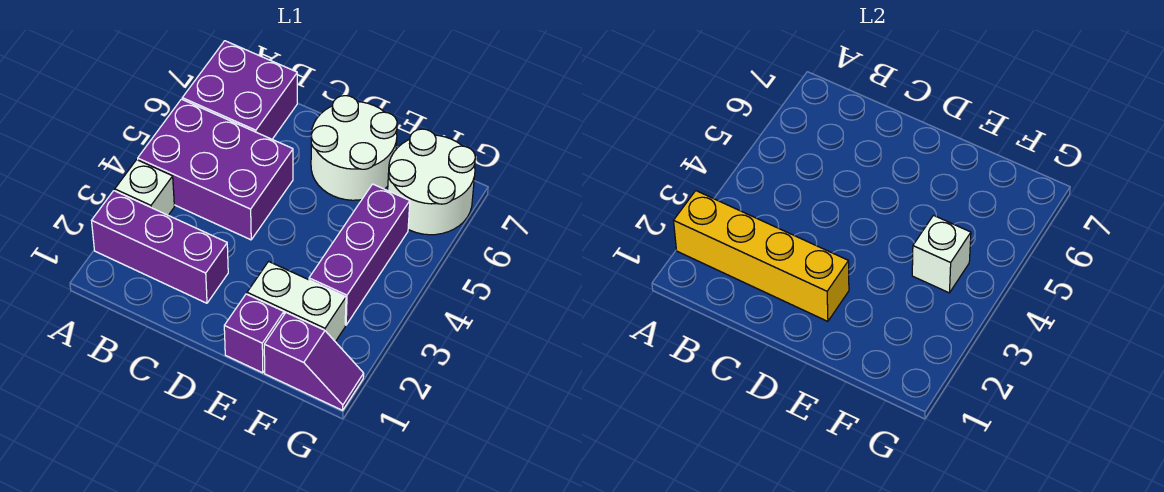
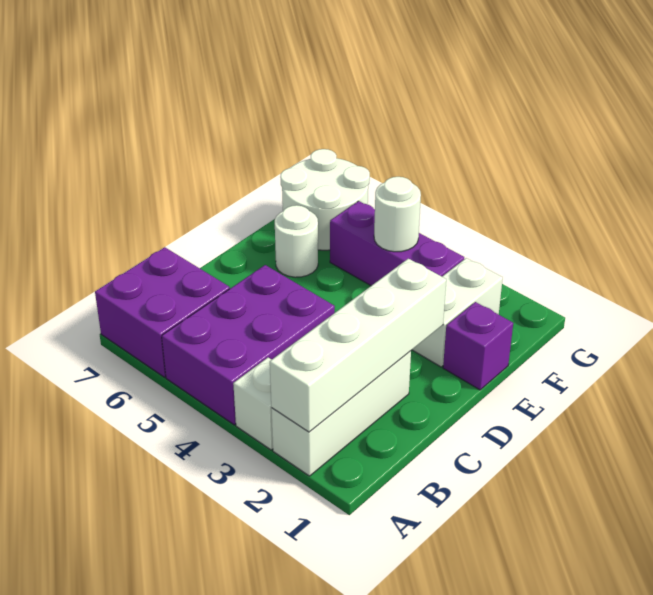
purple 1x3 brick [92,191,228,303] -> white 1x3 brick [271,351,411,476]
yellow 1x4 brick [674,191,849,321] -> white 1x4 brick [270,259,446,432]
white 2x2 round brick [311,96,397,200] -> white 1x1 round brick [275,205,318,277]
purple 1x2 slope [264,313,364,410] -> none
white 1x1 brick [912,215,971,293] -> white 1x1 round brick [374,177,421,252]

